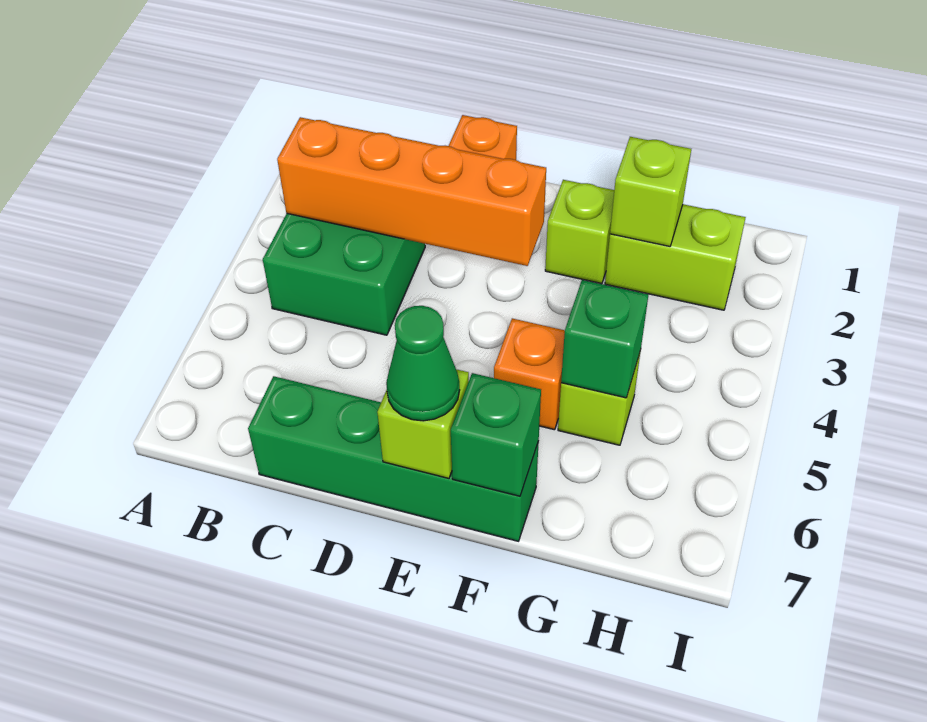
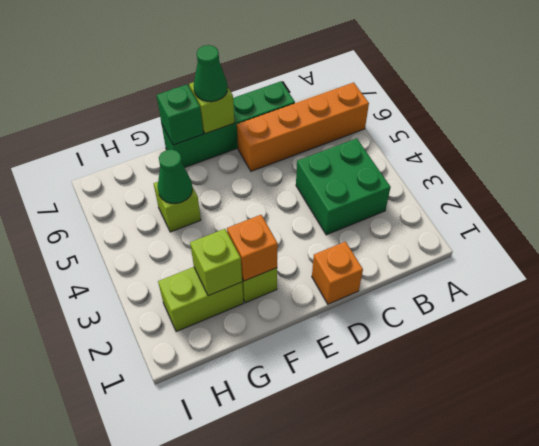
orange 1x4 brick [277,117,546,266] -> orange 1x4 brick moved to [237,82,369,171]
orange 1x1 brick [494,318,565,430] -> orange 1x1 brick moved to [227,215,278,281]
green 1x1 brick [561,280,648,398] -> green 1x1 cone [158,149,192,203]

